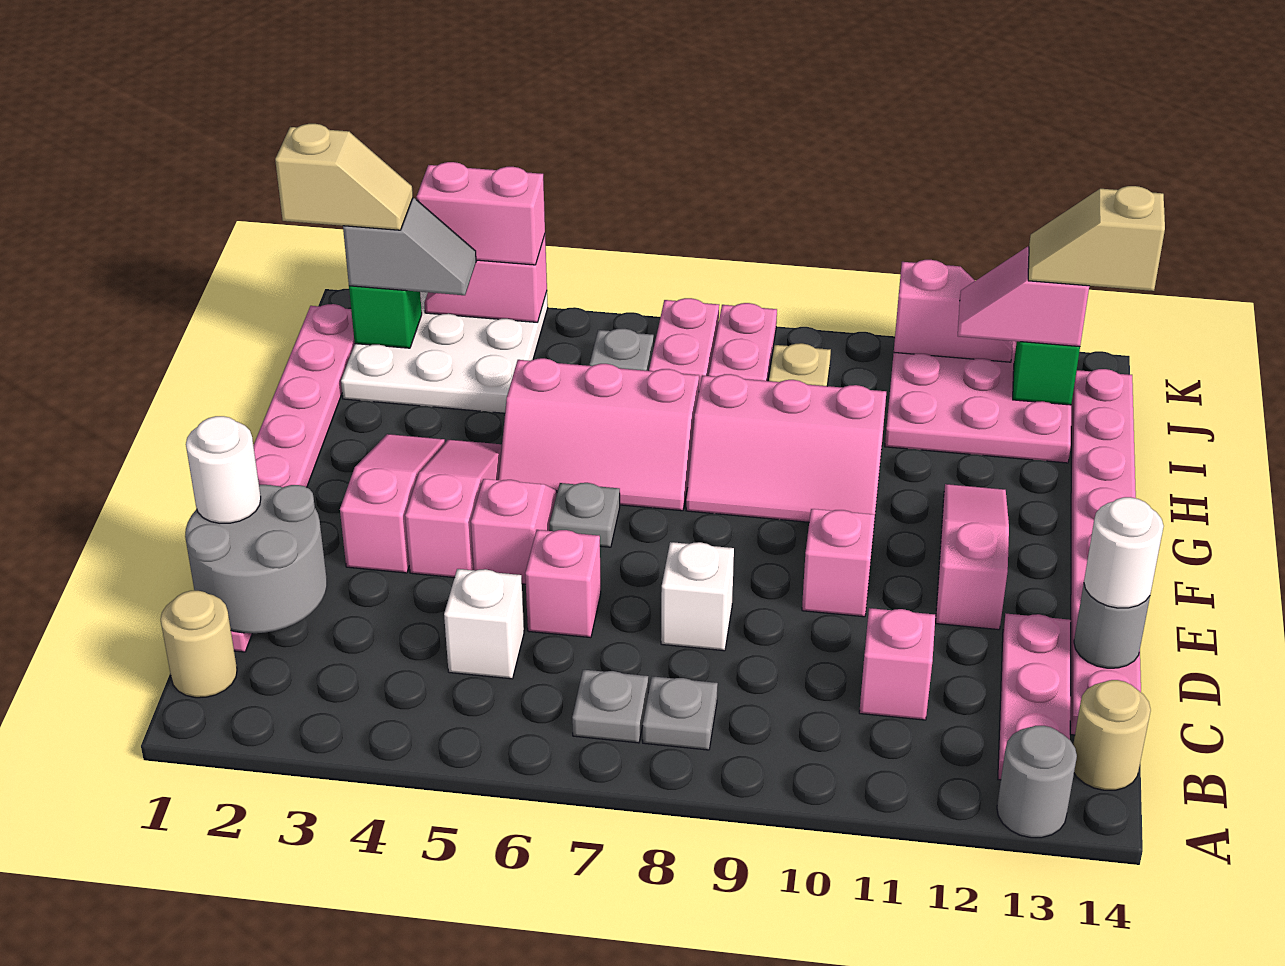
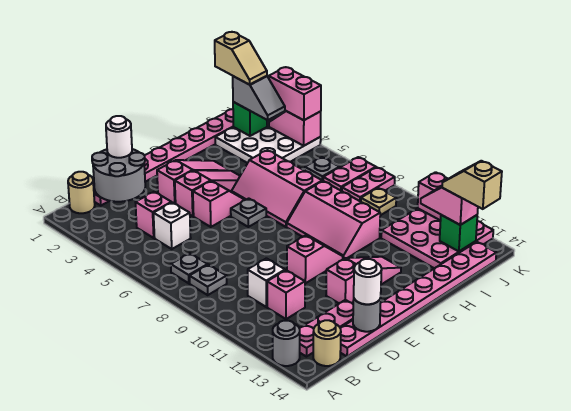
pink 1x1 brick [525,530,601,638] -> pink 1x1 brick moved to [135,192,172,238]
white 1x1 brick [661,542,734,651] -> white 1x1 brick moved to [248,258,285,307]

